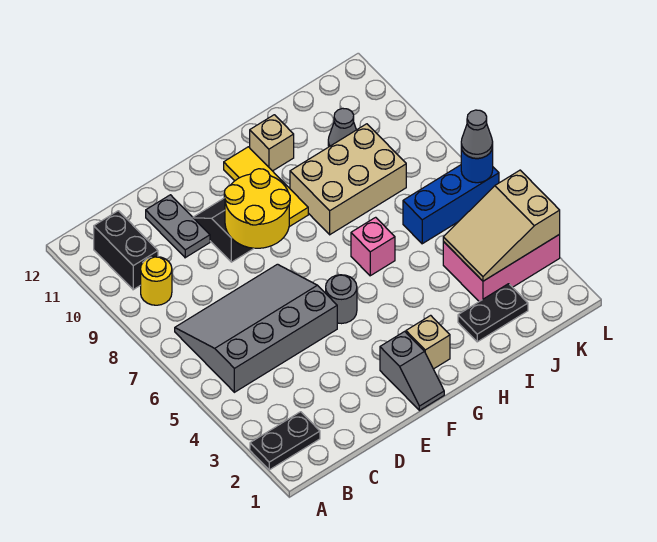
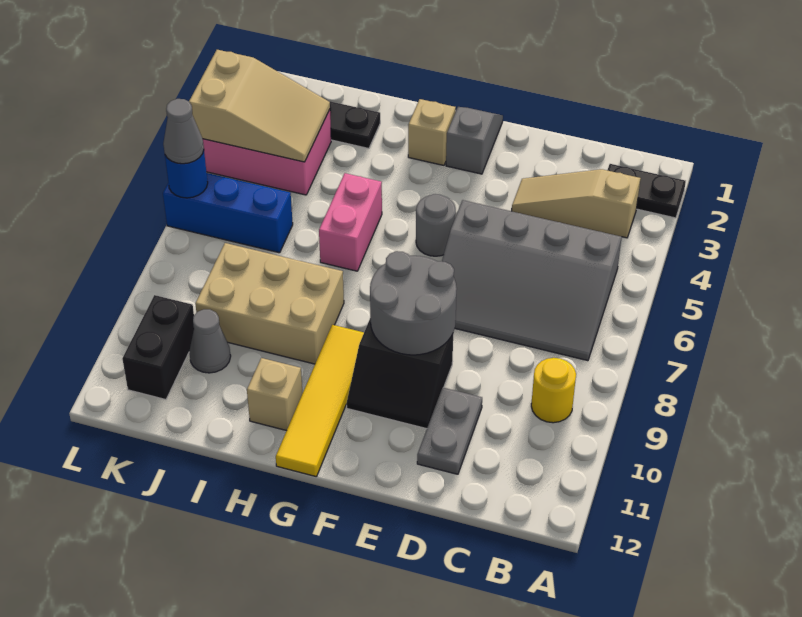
none -> tan 1x3 slope [512,169,641,238]
black 1x2 brick [94,211,158,290] -> black 1x2 brick moved to [122,295,194,400]
yellow 2x2 round brick [224,169,290,248] -> grey 2x2 round brick [370,251,457,355]
yellow 1x3 tile [224,147,308,227] -> yellow 1x4 tile [276,325,364,477]
pink 1x1 brick [351,217,395,276] -> pink 1x2 brick [319,173,382,271]

